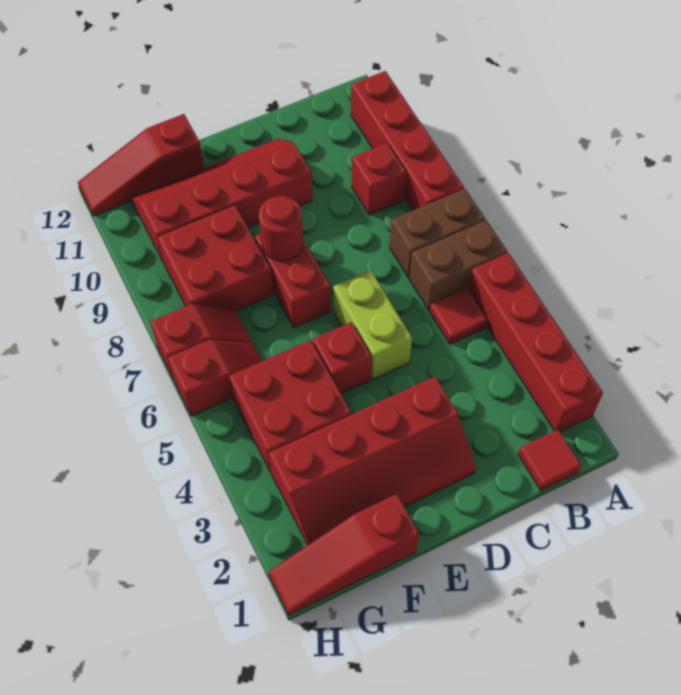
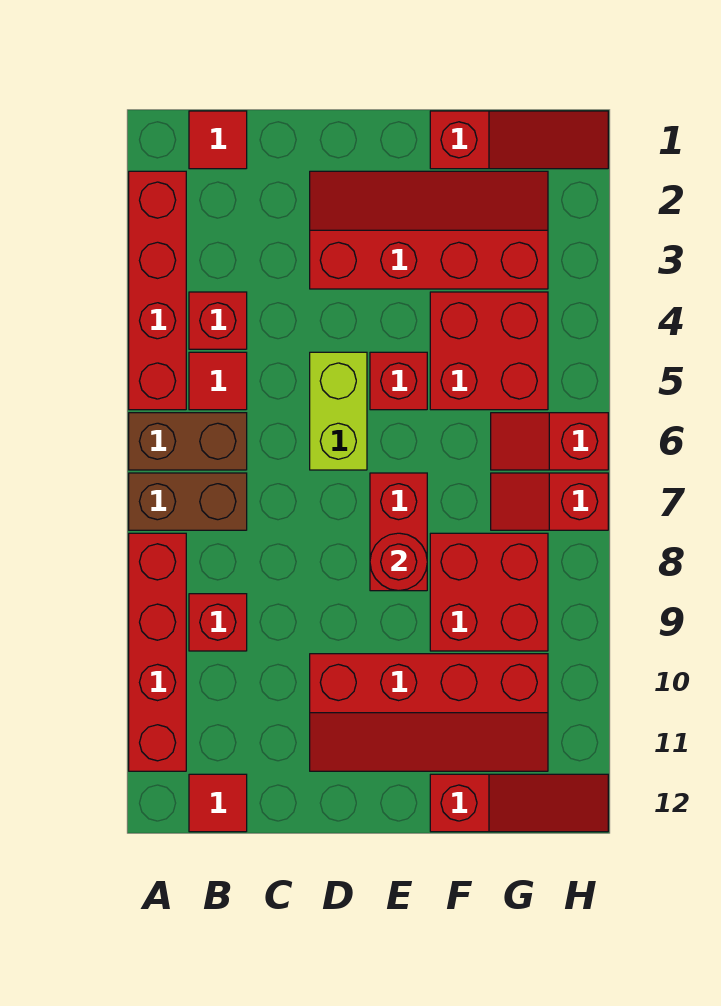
none -> red 1x1 brick [189,292,247,349]
none -> red 1x1 tile [189,774,247,832]

